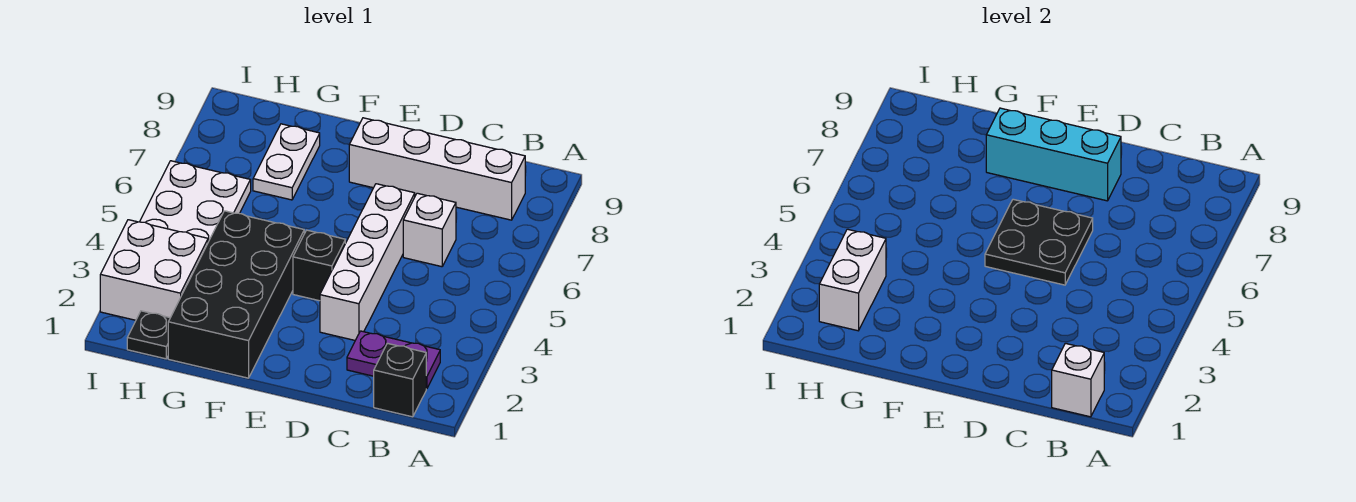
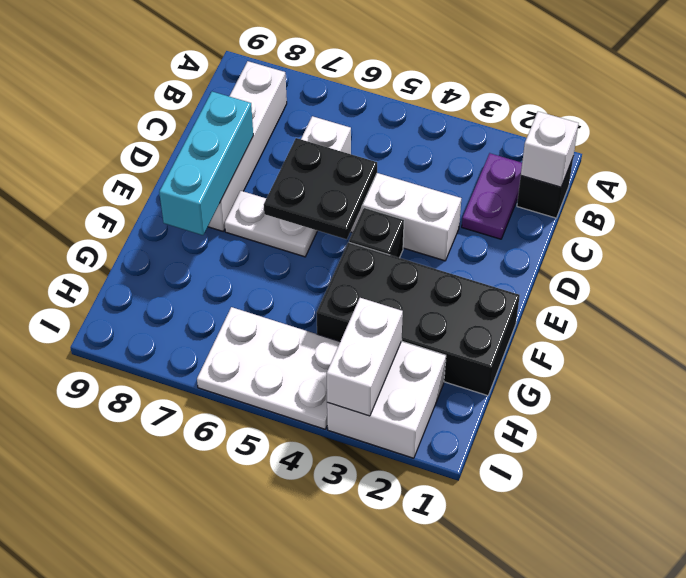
white 1x2 plate [253,124,320,200] -> white 1x2 plate moved to [225,191,317,257]
black 1x1 plate [127,311,170,359] -> none
white 1x2 brick [819,229,886,331] -> white 1x2 brick turned to [327,298,403,416]

